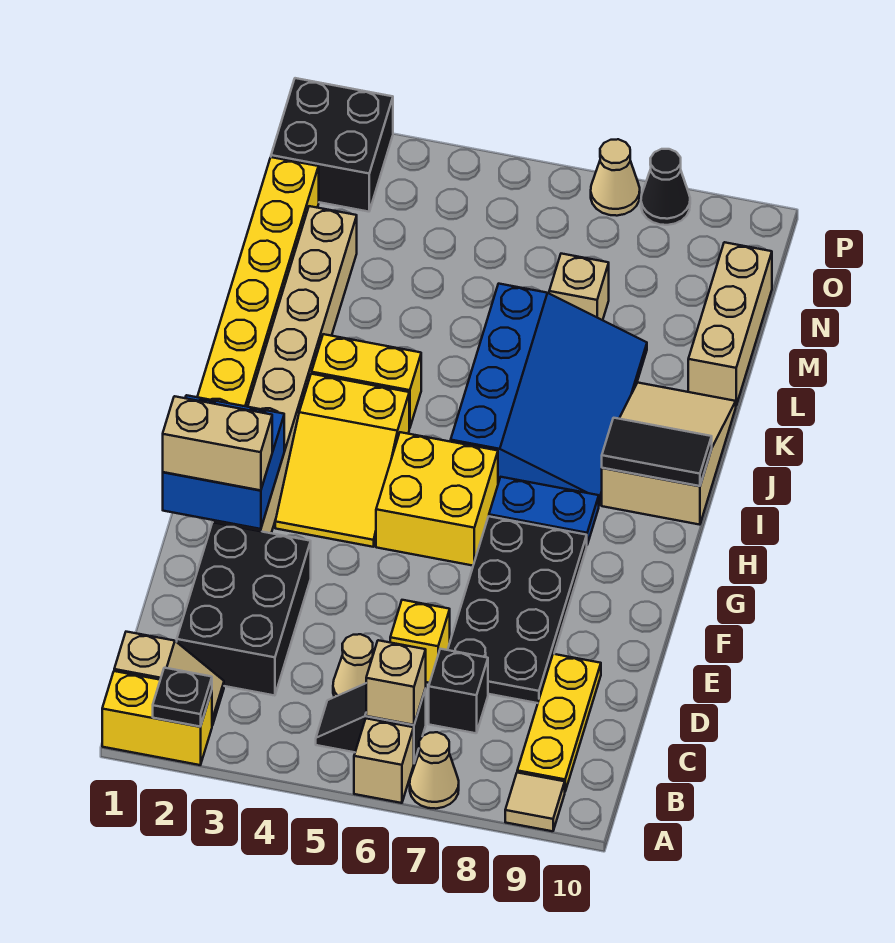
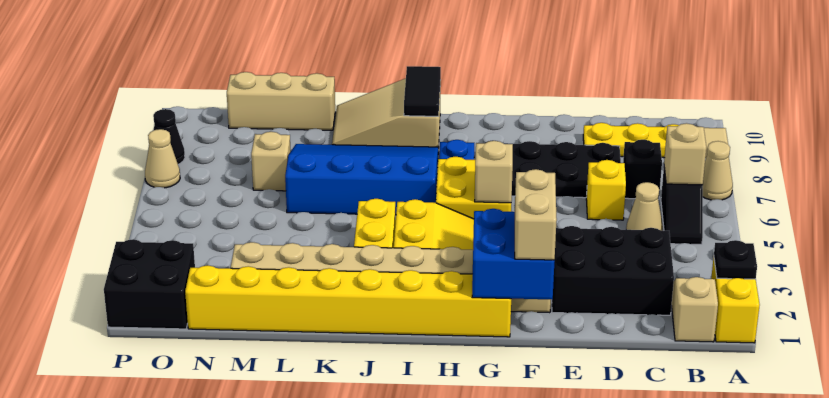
tan 1x1 brick [354,718,414,803] -> tan 1x1 brick moved to [475,141,513,203]

